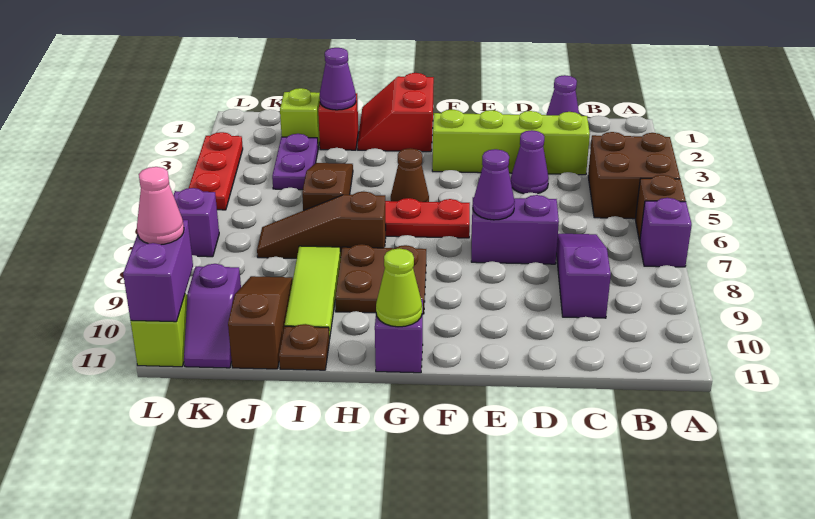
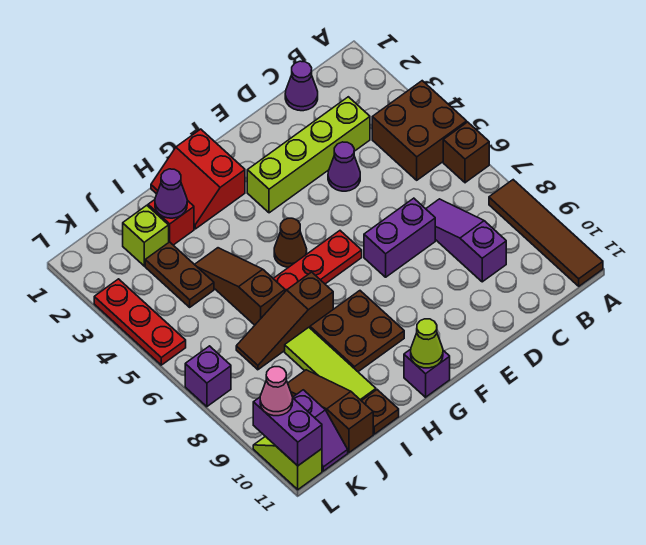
purple 1x1 brick [640,198,692,267] -> none
none -> brown 1x4 tile [489,180,603,286]
purple 1x1 cone [473,149,515,220] -> none
purple 1x2 plate [272,134,318,190] -> brown 1x2 plate [145,242,214,307]

